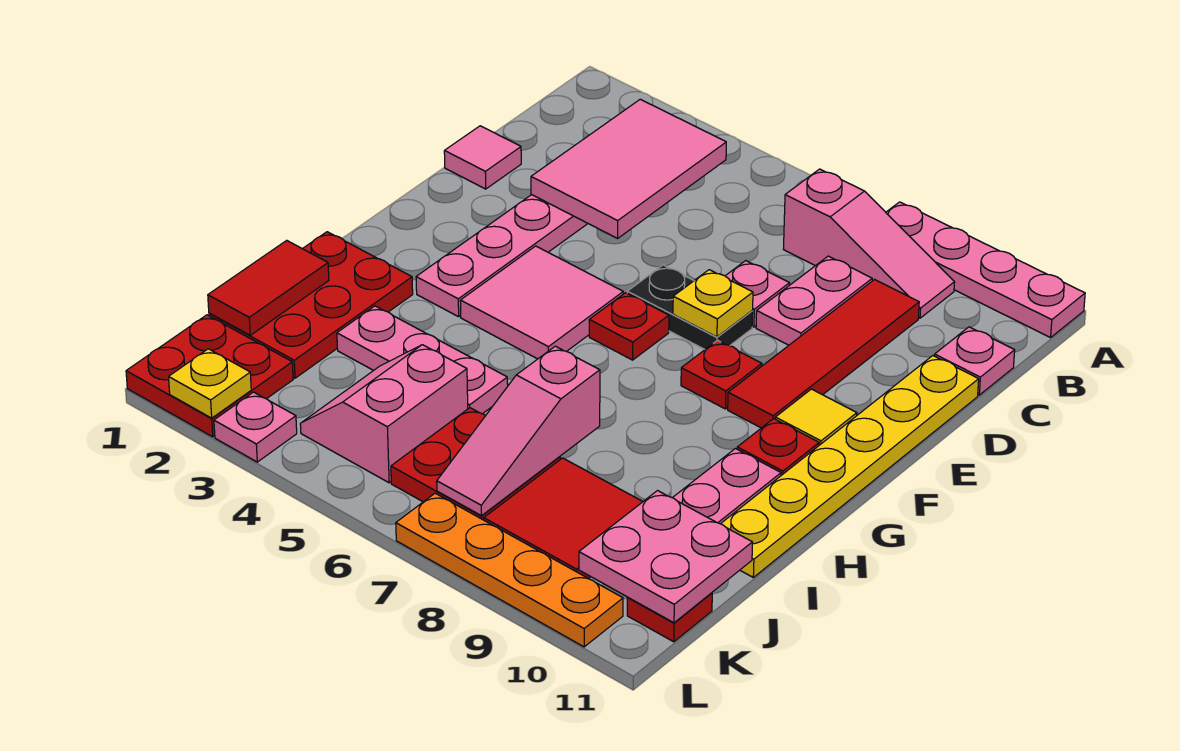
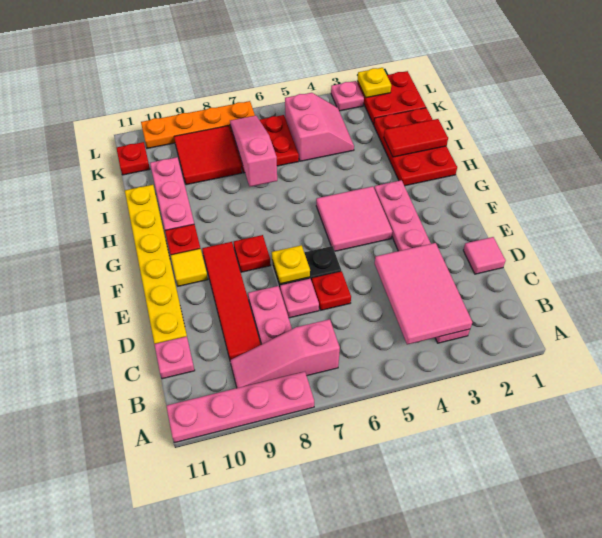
red 1x1 plate [589,293,669,360] -> red 1x1 plate moved to [312,271,351,310]
red 1x2 tile [208,240,329,335] -> red 1x2 tile turned to [384,119,448,157]
pink 1x3 plate [337,306,508,414] -> none
pink 2x2 plate [579,491,752,623] -> none

